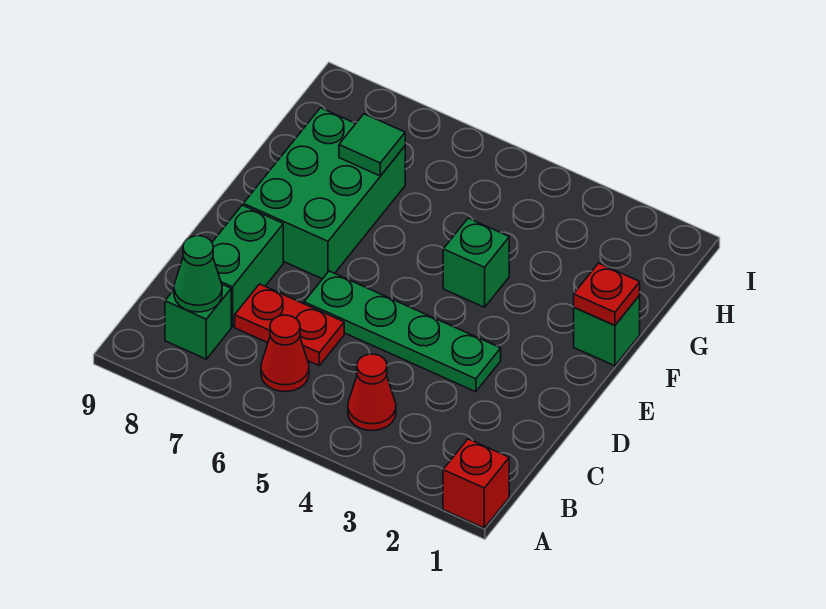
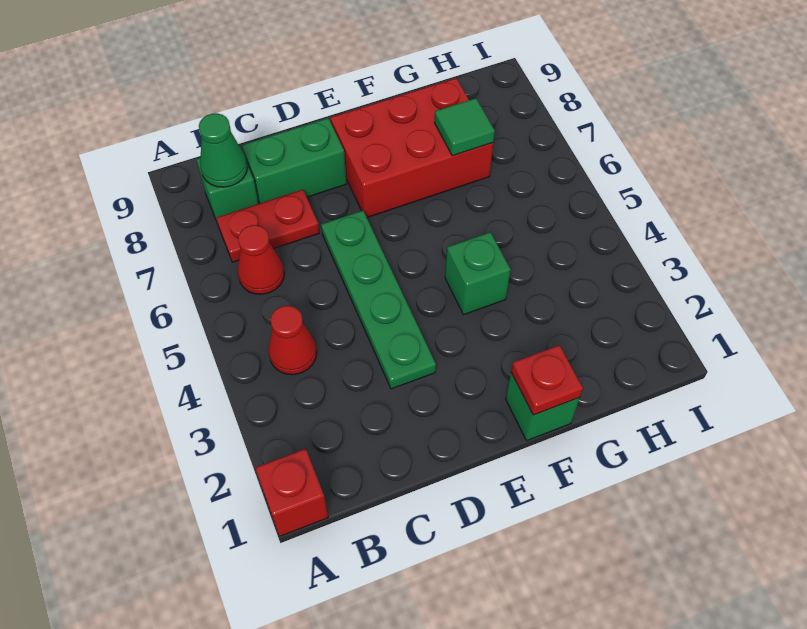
red 1x2 plate [235,284,344,365] -> red 1x2 plate turned to [216,190,319,262]
green 2x3 brick [243,108,405,279] -> red 2x3 brick [331,78,493,217]

